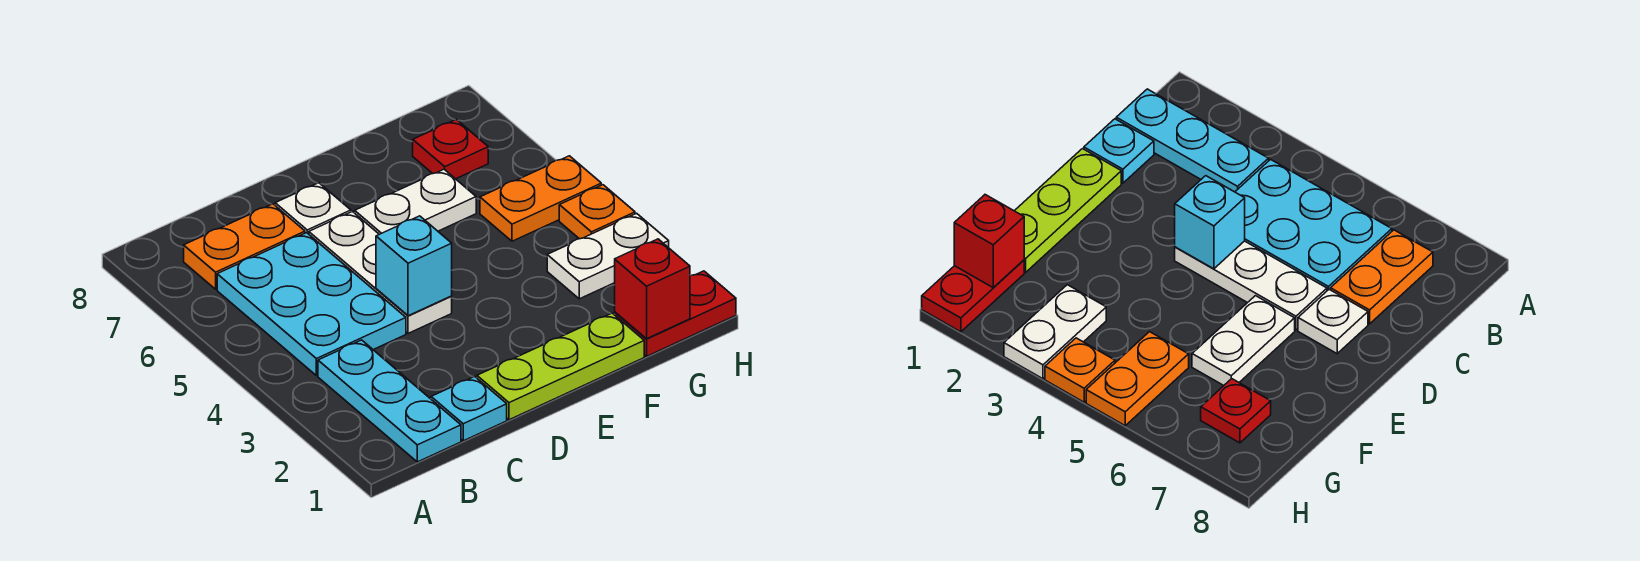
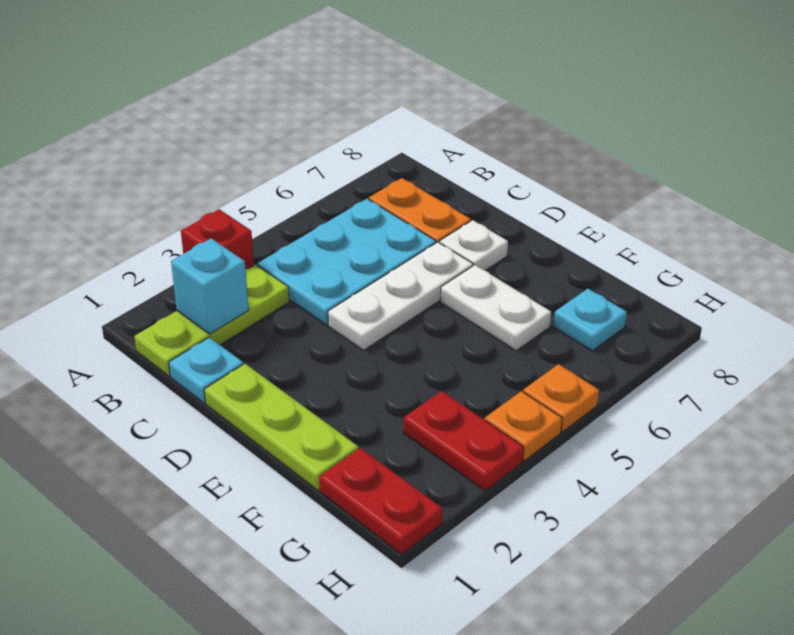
cyan 1x3 plate [318,340,461,462] -> lime 1x3 plate [134,264,289,376]
cyan 1x1 brick [376,216,452,316] -> cyan 1x1 brick moved to [171,238,249,334]
red 1x1 brick [615,239,690,339] -> red 1x1 brick moved to [181,209,254,269]
white 1x2 plate [547,213,669,299] -> red 1x2 plate [404,391,524,491]
orange 1x2 plate [480,156,601,241] -> orange 1x1 plate [523,364,599,432]
red 1x1 plate [413,119,488,179] -> cyan 1x1 plate [554,289,627,351]

